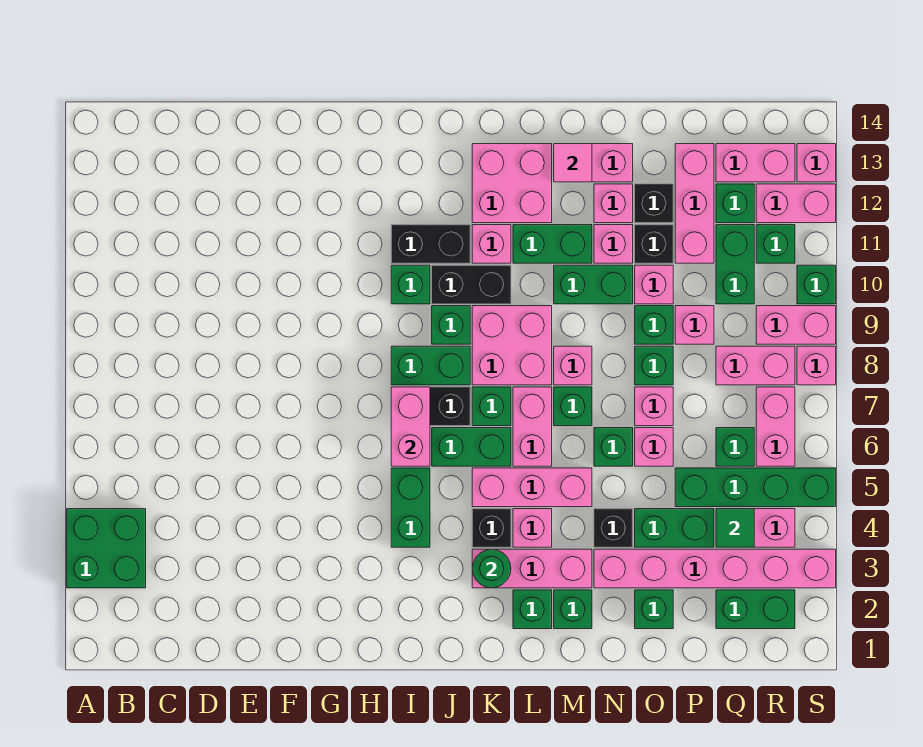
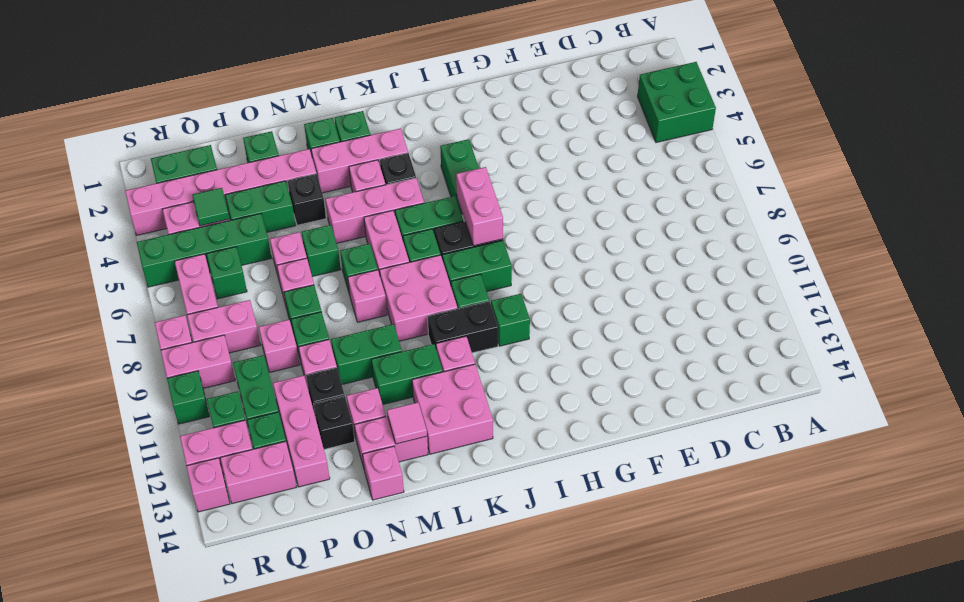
black 1x2 brick [391,225,470,263] -> none
green 1x1 round brick [472,549,511,588] -> none
pink 1x1 brick [594,225,633,263] -> pink 1x1 brick moved to [363,446,404,500]

